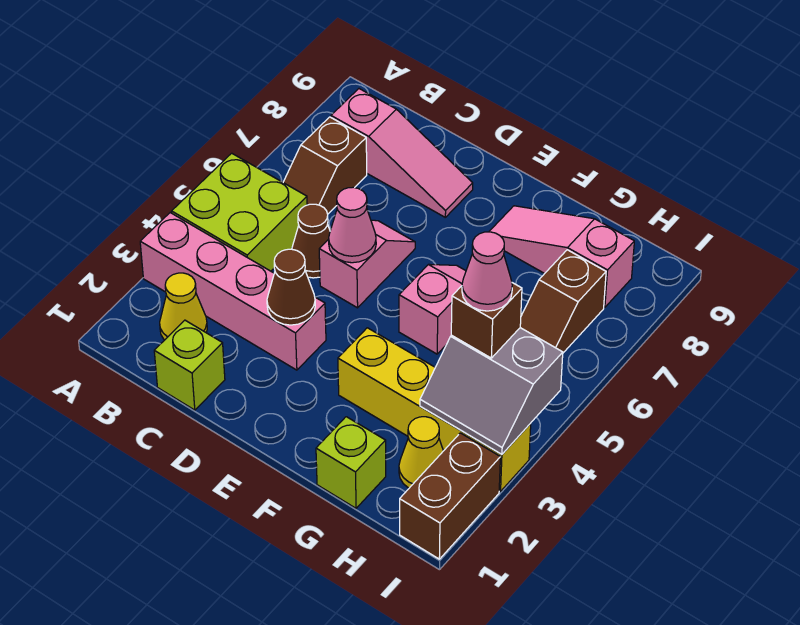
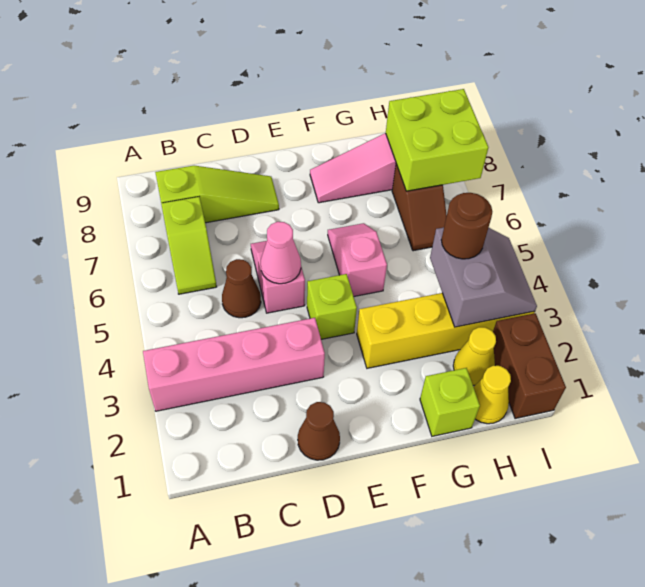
lime 2x2 brick [172,153,307,271] -> lime 2x2 brick moved to [386,89,488,191]
yellow 1x1 cone [160,273,207,340] -> yellow 1x1 cone moved to [474,366,511,424]
brown 1x2 slope [283,117,367,214] -> lime 1x2 slope [161,197,217,294]
pink 1x3 slope [331,89,473,217] -> lime 1x3 slope [155,166,279,223]
lime 1x1 brick [154,320,225,410] -> lime 1x1 brick moved to [307,274,357,339]
brown 1x1 cone [267,249,315,325] -> brown 1x1 cone moved to [298,402,340,460]
grey 2x2 slope [420,328,563,454] -> grey 2x2 slope turned to [430,227,537,327]
brown 1x1 brick [451,283,522,358] -> brown 1x1 round brick [441,193,492,259]
pink 1x1 cone [462,232,512,311] -> none

